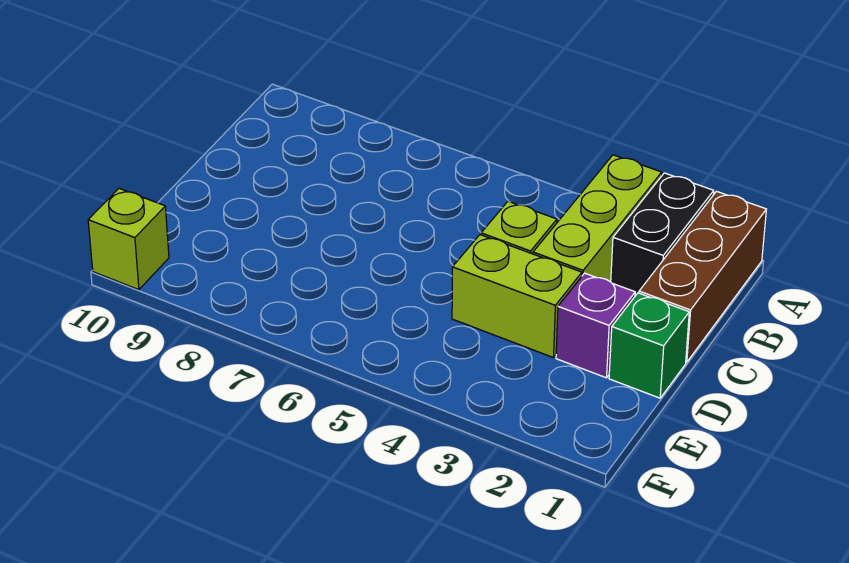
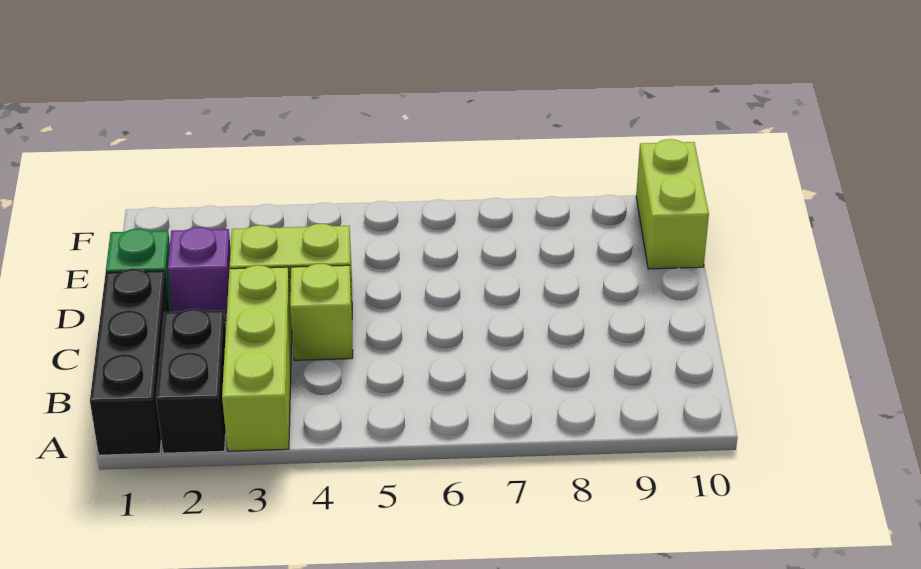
brown 1x3 brick [639,191,766,362] -> black 1x3 brick [90,269,170,455]
lime 1x1 brick [88,188,169,290] -> lime 1x2 brick [636,139,709,269]

